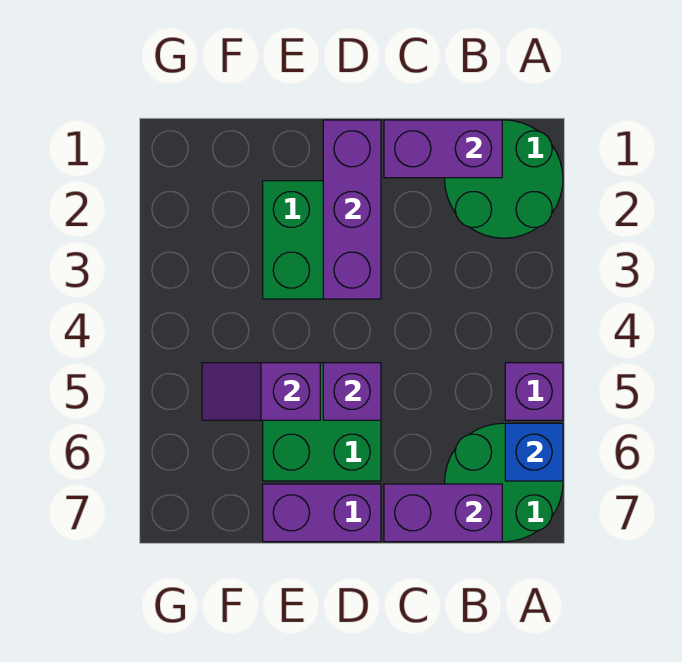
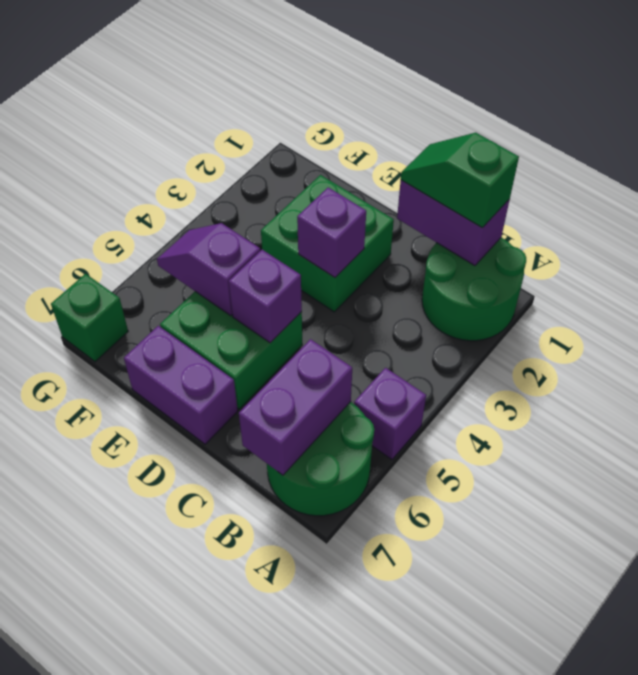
blue 1x1 brick [505,423,563,481] -> none
none -> green 1x2 slope [401,133,519,227]
purple 1x2 brick [384,484,502,542] -> purple 1x2 brick turned to [239,339,352,475]
purple 1x3 brick [323,120,381,299] -> purple 1x1 brick [297,187,366,277]
none -> green 1x1 brick [51,274,128,362]

